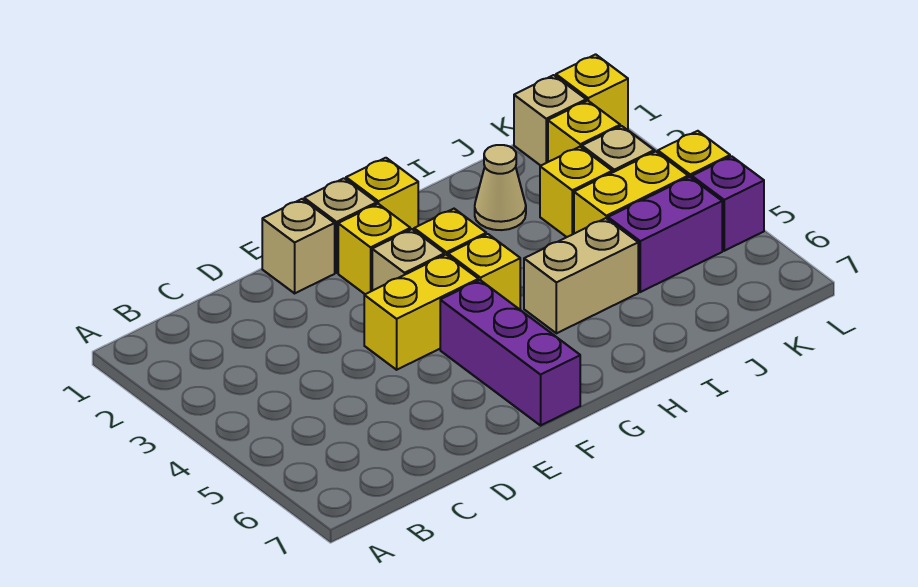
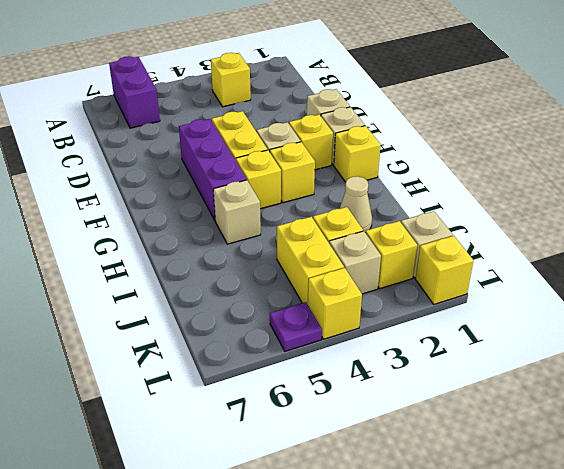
none -> yellow 1x1 brick [211,53,251,107]
purple 1x3 brick [440,280,580,425] -> purple 1x3 brick turned to [179,119,246,220]
tan 1x2 brick [524,218,638,333] -> tan 1x1 brick [213,180,261,244]
purple 1x2 brick [608,177,722,292] -> purple 1x2 brick moved to [109,56,160,128]
purple 1x1 brick [692,156,764,251] -> purple 1x1 plate [270,302,322,351]

